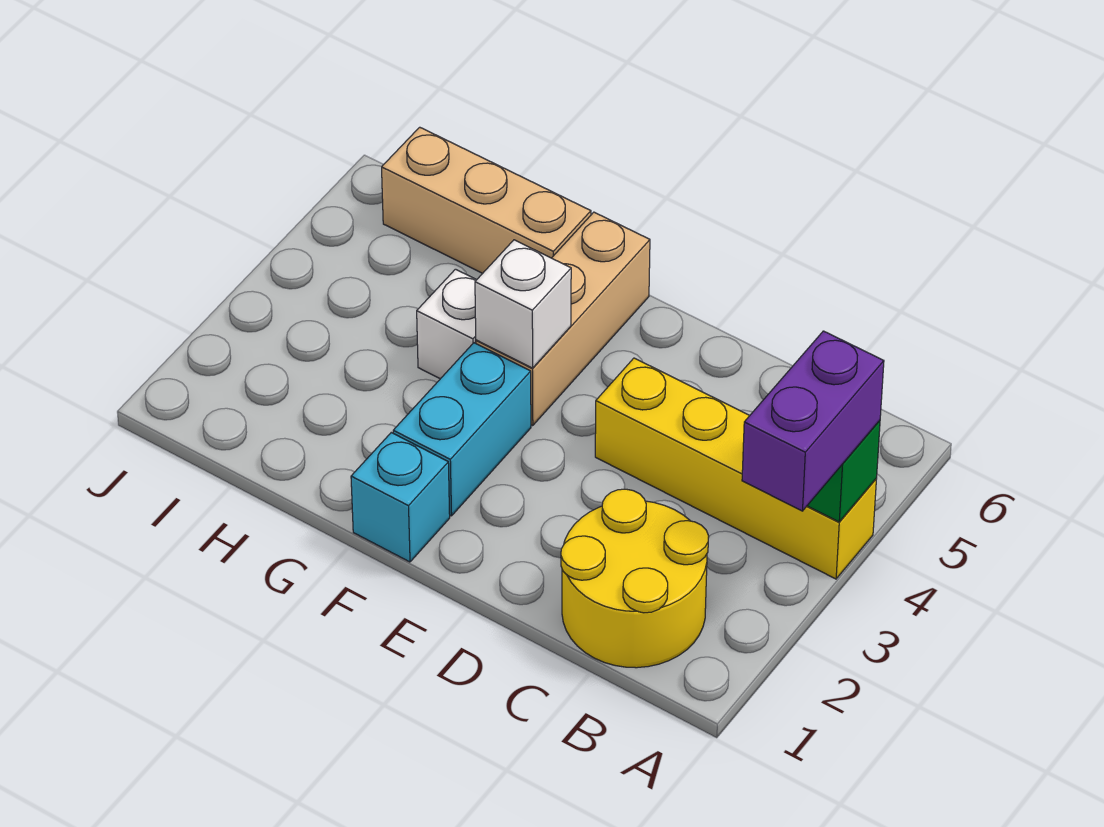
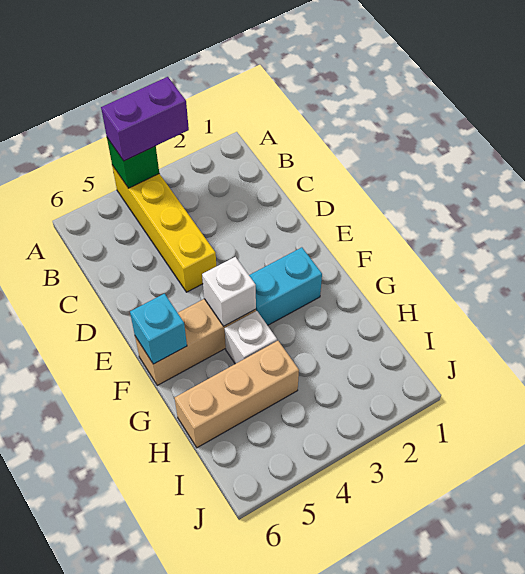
yellow 2x2 round brick [561,489,709,668] -> none
cyan 1x1 brick [351,433,450,562] -> cyan 1x1 brick moved to [130,294,187,364]
tan 1x3 brick [382,127,591,273] -> tan 1x3 brick turned to [175,341,299,448]

